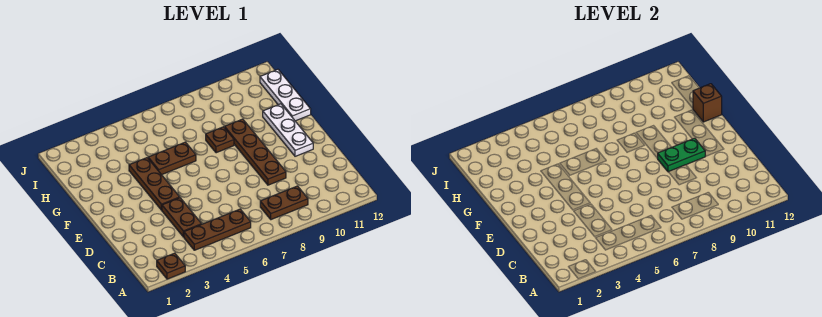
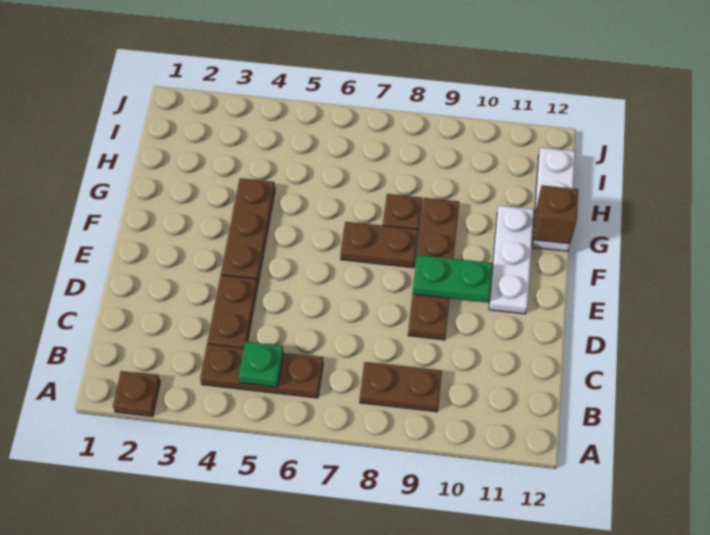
none -> green 1x1 plate [239,342,283,387]
brown 1x2 plate [148,142,196,175] -> brown 1x2 plate moved to [341,222,418,268]

